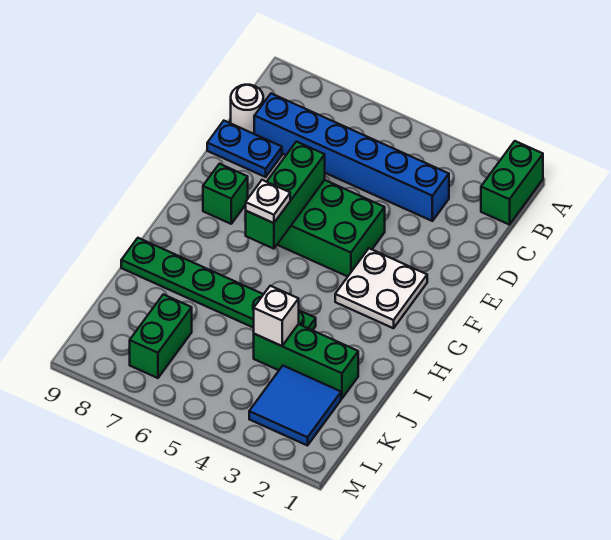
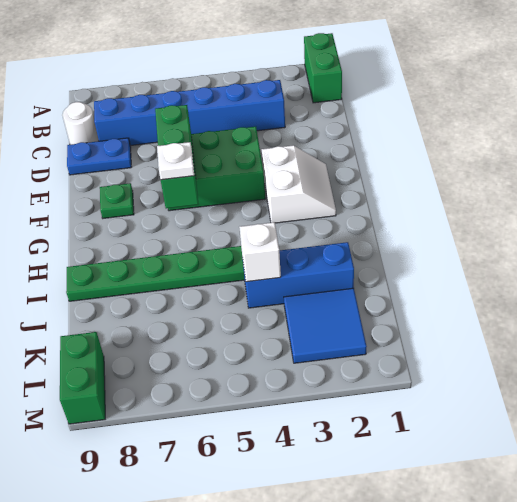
white 2x2 plate [335,248,427,328] -> white 2x2 slope [262,145,336,223]
green 1x1 brick [203,164,248,224] -> green 1x1 plate [100,183,134,218]
green 1x3 brick [254,324,358,399] -> blue 1x3 brick [243,242,354,308]
green 1x2 brick [130,294,192,378] -> green 1x2 brick moved to [60,332,105,424]

